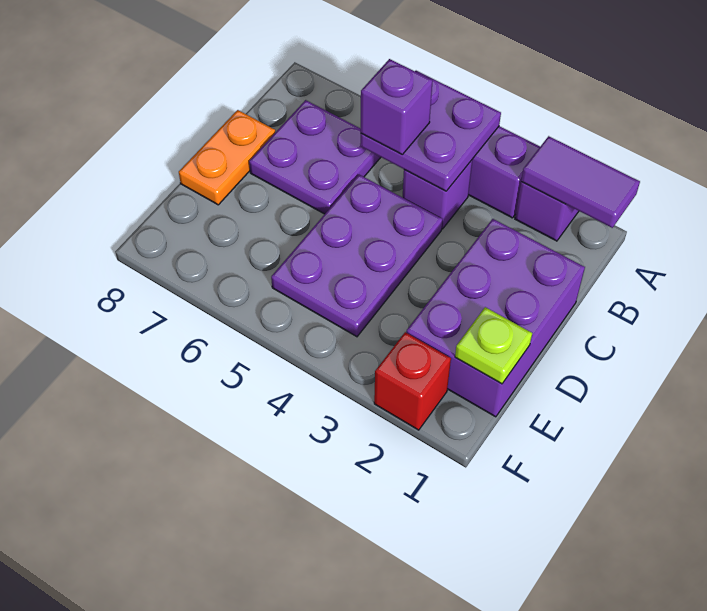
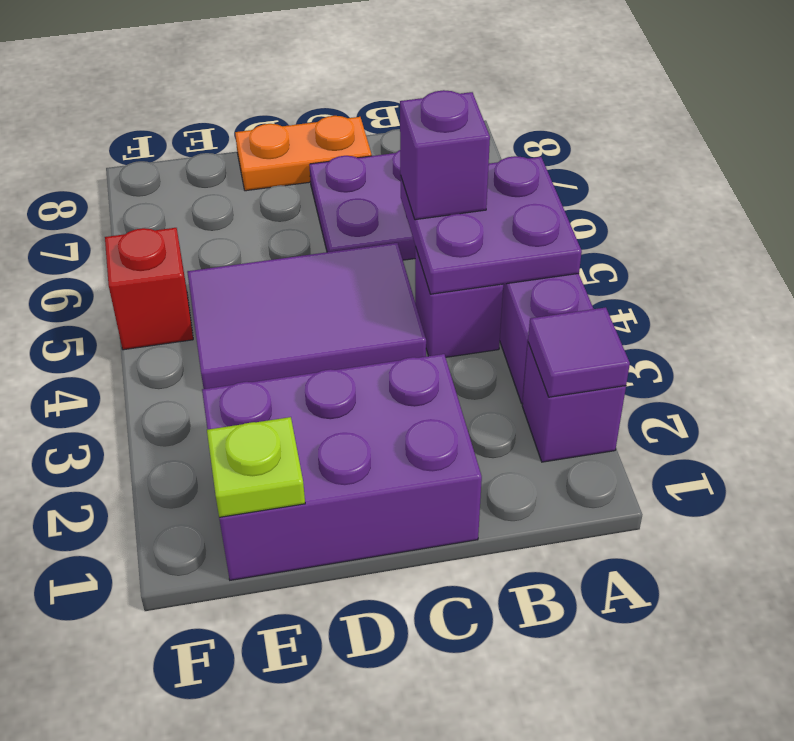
purple 1x2 tile [521,136,640,228] -> purple 1x1 tile [528,307,630,397]
purple 2x3 plate [271,175,442,337] -> purple 2x3 tile [187,243,426,389]
red 1x1 brick [374,332,451,430] -> red 1x1 brick moved to [105,228,193,350]

